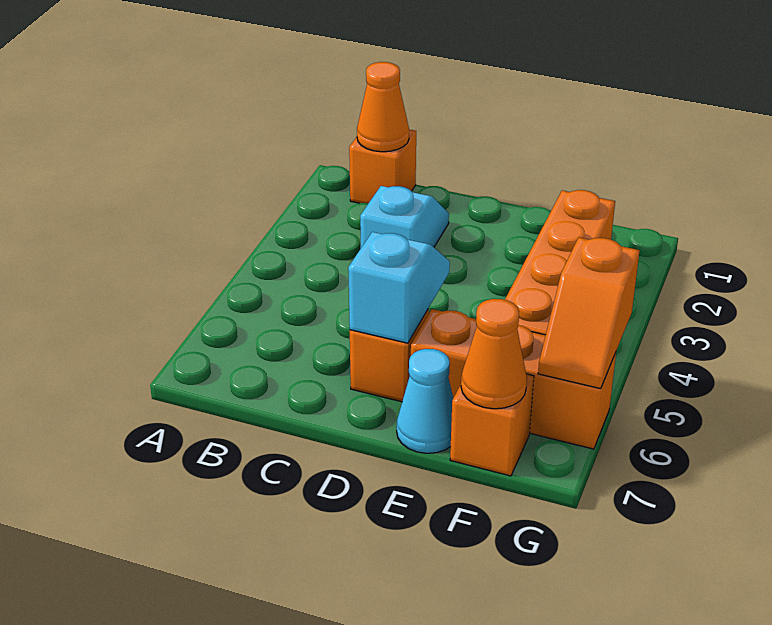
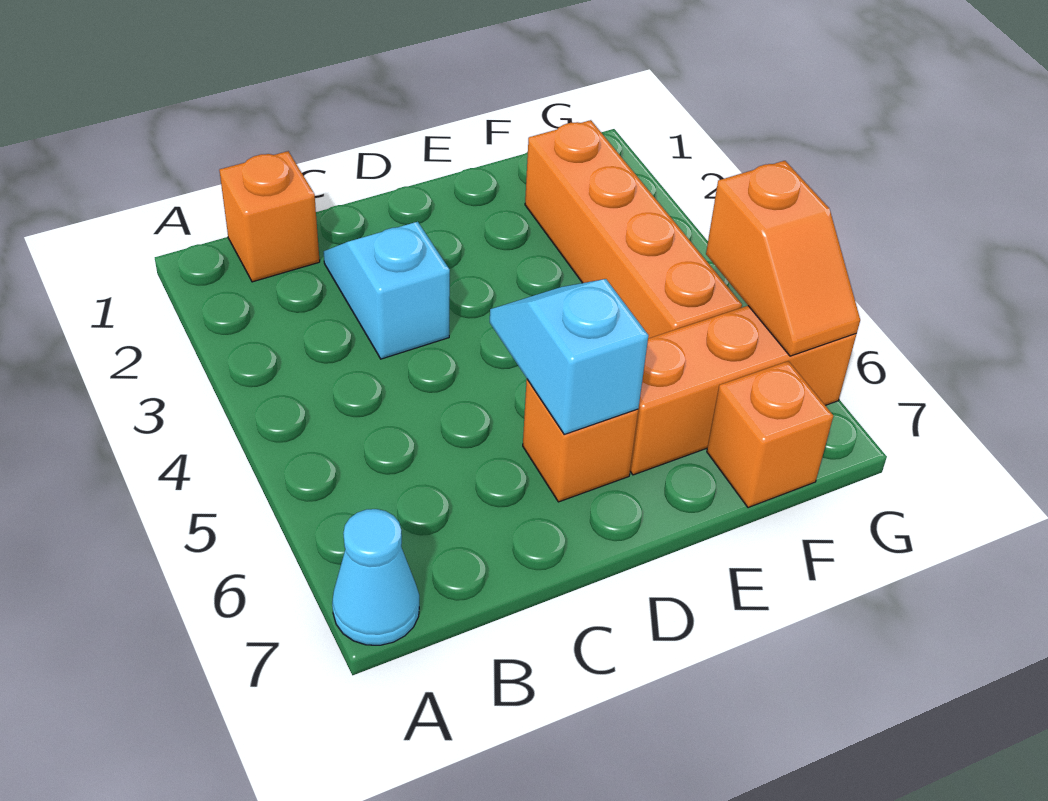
orange 1x1 cone [357,62,409,152] -> none
cyan 1x1 cone [397,349,453,453] -> cyan 1x1 cone moved to [332,509,419,645]
orange 1x1 cone [461,299,527,409] -> none

